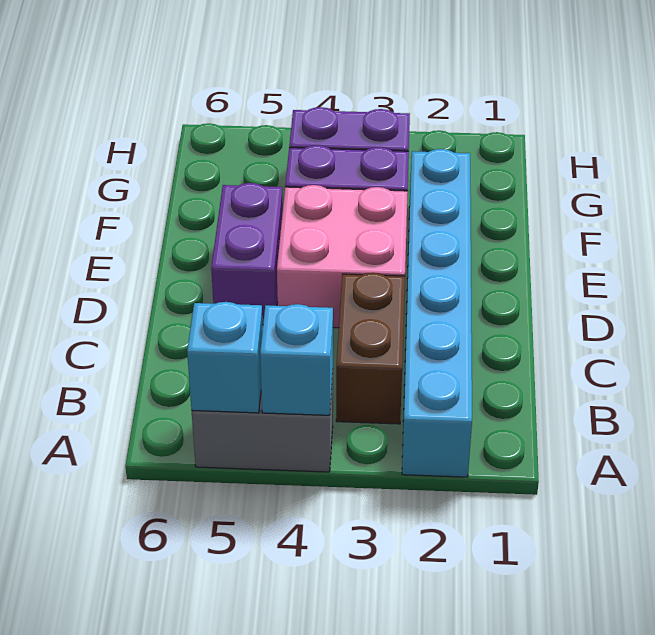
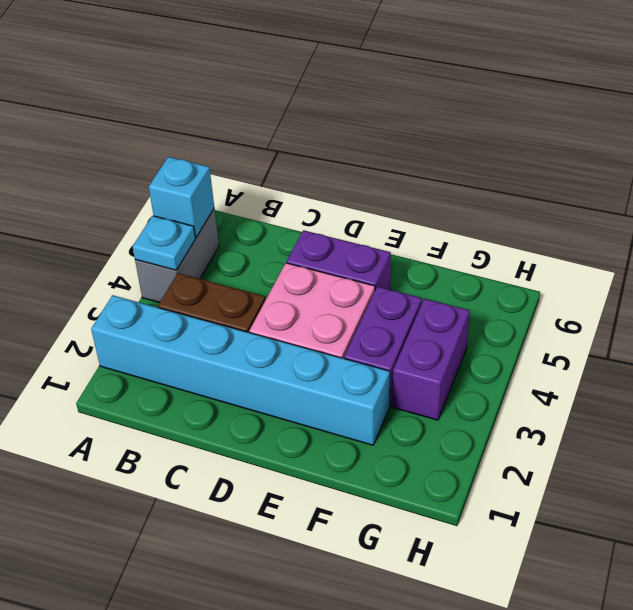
cyan 1x1 brick [260,304,333,415] -> cyan 1x1 plate [133,216,195,270]

